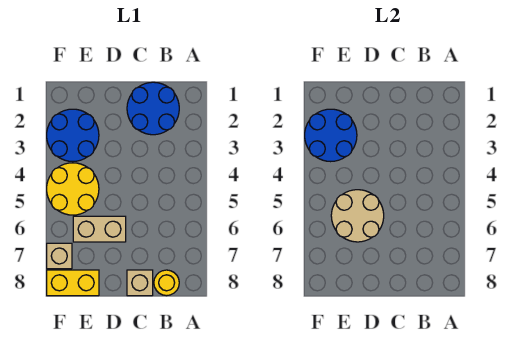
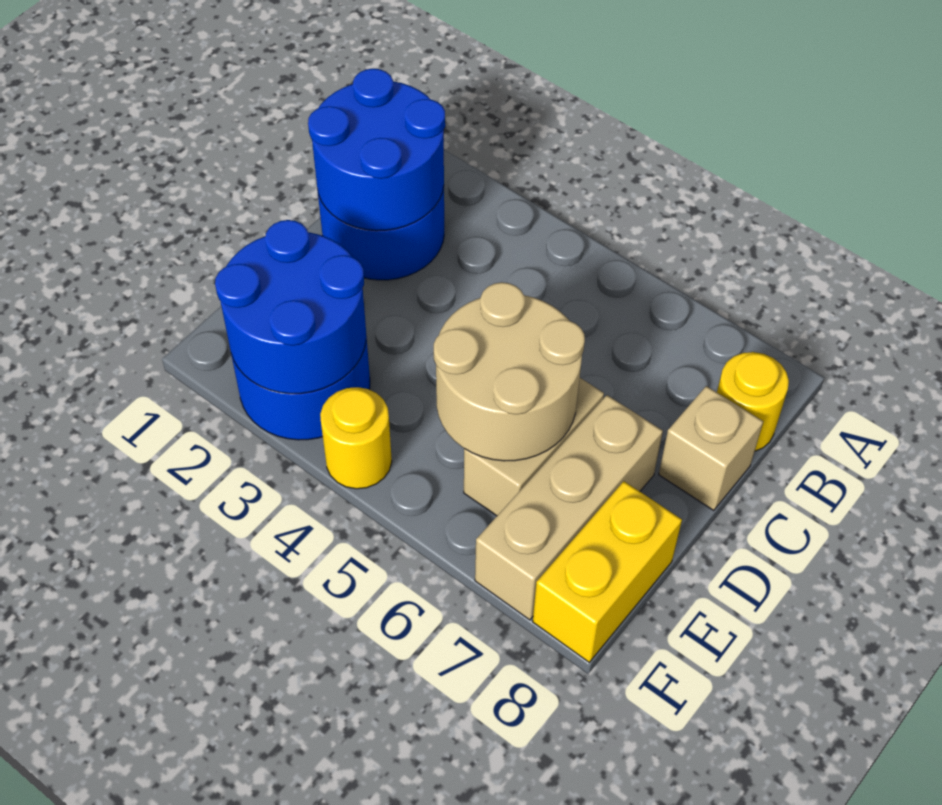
none -> blue 2x2 round brick [308,69,445,231]
yellow 2x2 round brick [47,163,99,215] -> yellow 1x1 round brick [320,387,392,489]
tan 1x1 brick [47,243,72,269] -> tan 1x3 brick [475,395,663,620]

